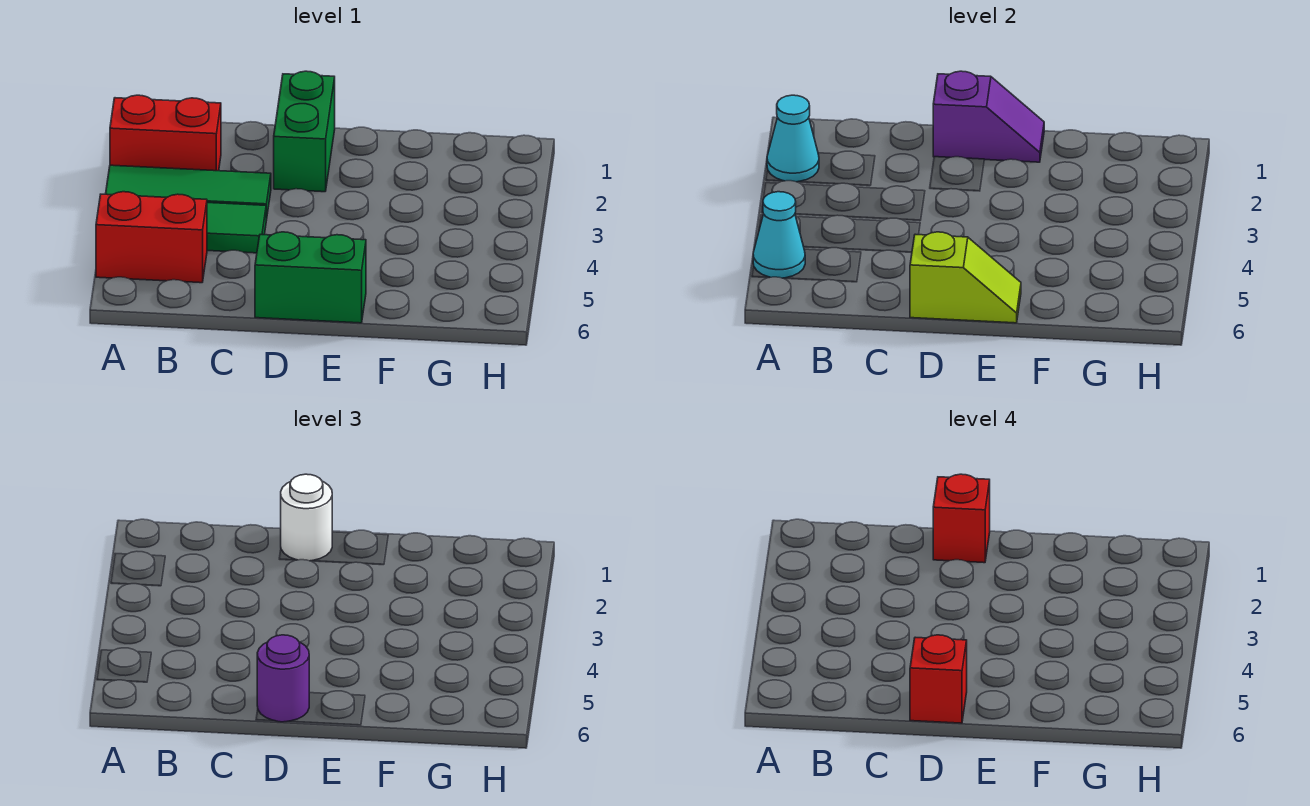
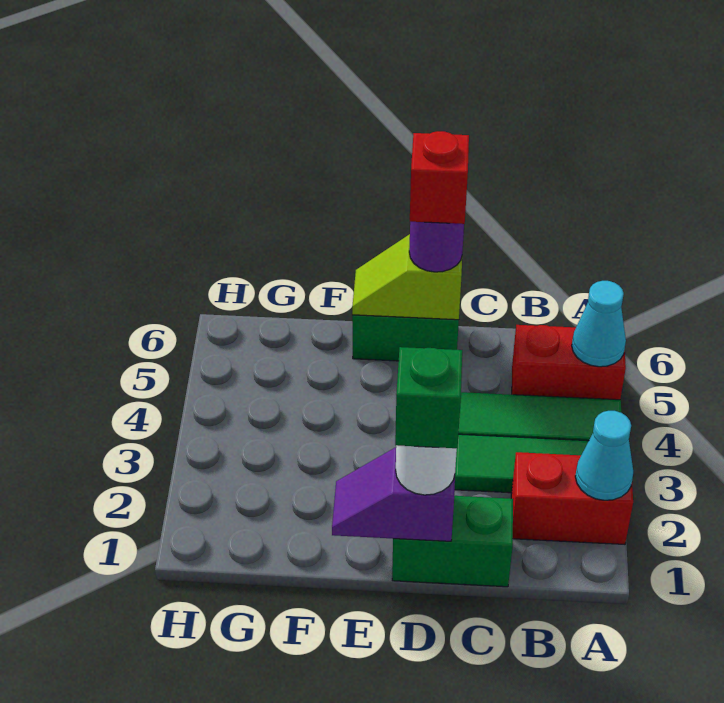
green 1x2 brick [274,71,335,192] -> green 1x2 brick turned to [392,496,513,587]
red 1x1 brick [933,474,990,563] -> green 1x1 brick [395,347,462,448]

